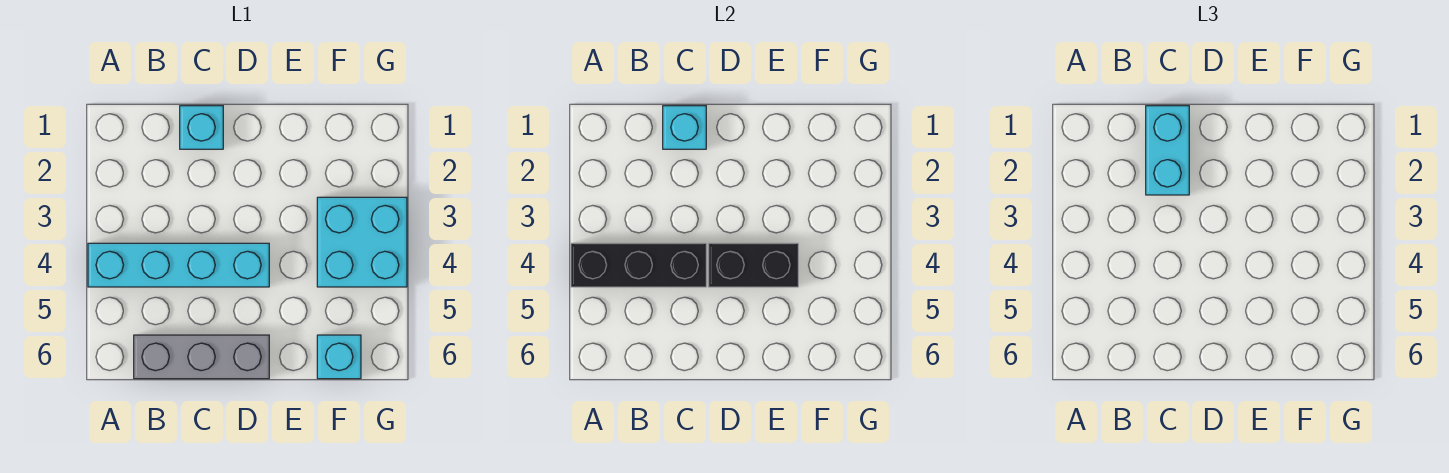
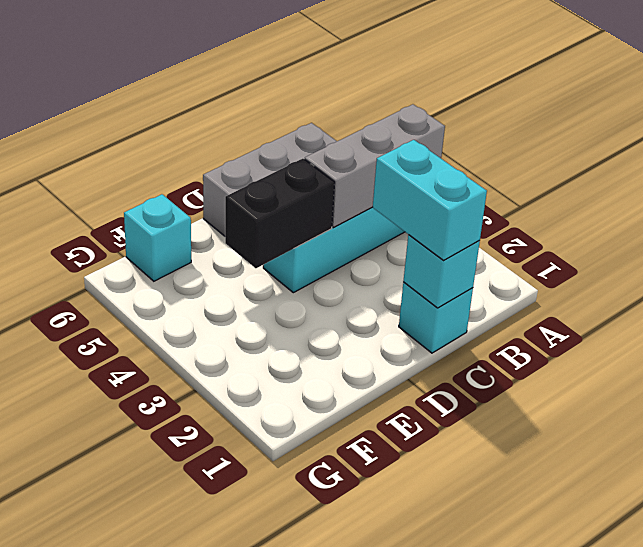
black 1x3 brick [571,243,706,287] -> grey 1x3 brick [305,104,445,227]
cyan 2x2 brick [317,197,407,287] -> none

